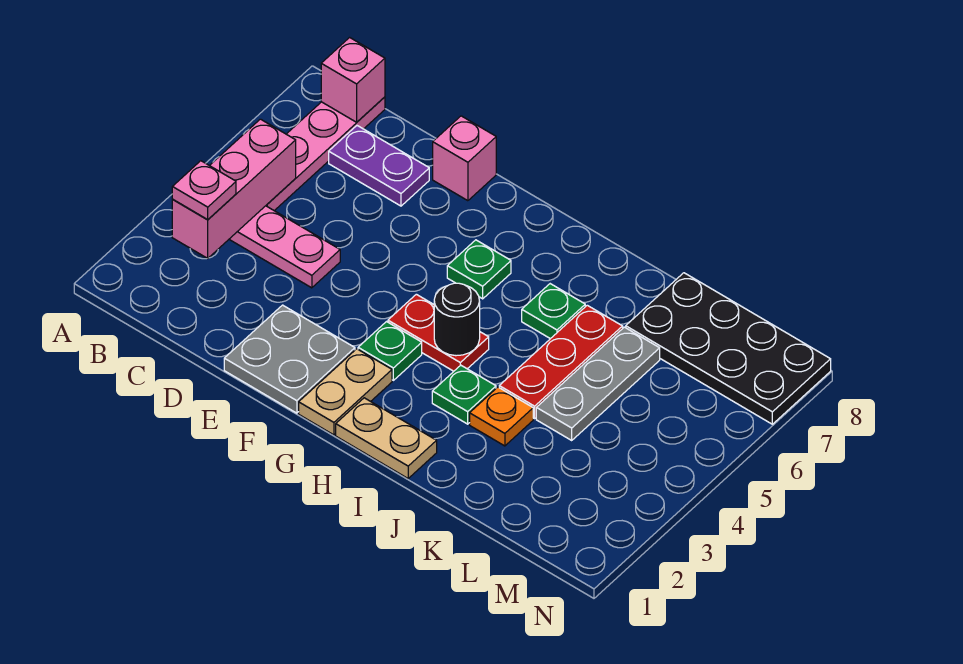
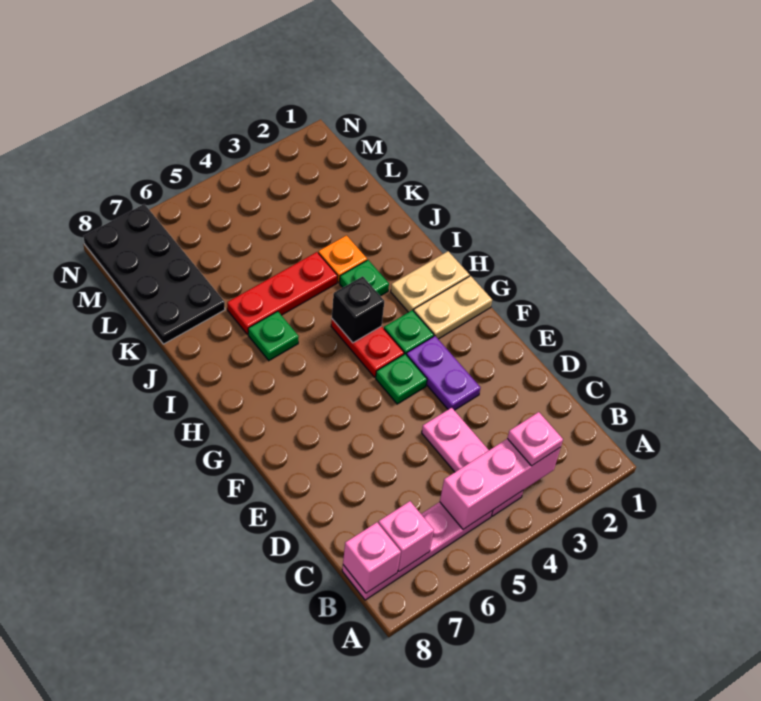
purple 1x2 plate [329,126,429,206] -> purple 1x2 plate moved to [407,336,480,410]
grey 2x2 plate [224,305,355,413] -> none
pink 1x1 brick [433,116,496,201] -> pink 1x1 brick moved to [378,501,434,572]
green 1x1 plate [447,240,511,299] -> green 1x1 plate moved to [376,354,427,404]
tan 1x2 plate [336,398,437,478] -> tan 1x2 plate turned to [391,251,469,312]
black 1x1 round brick [434,283,480,356] -> black 1x1 brick [332,276,384,343]
grey 1x3 plate [536,327,660,440] -> none

